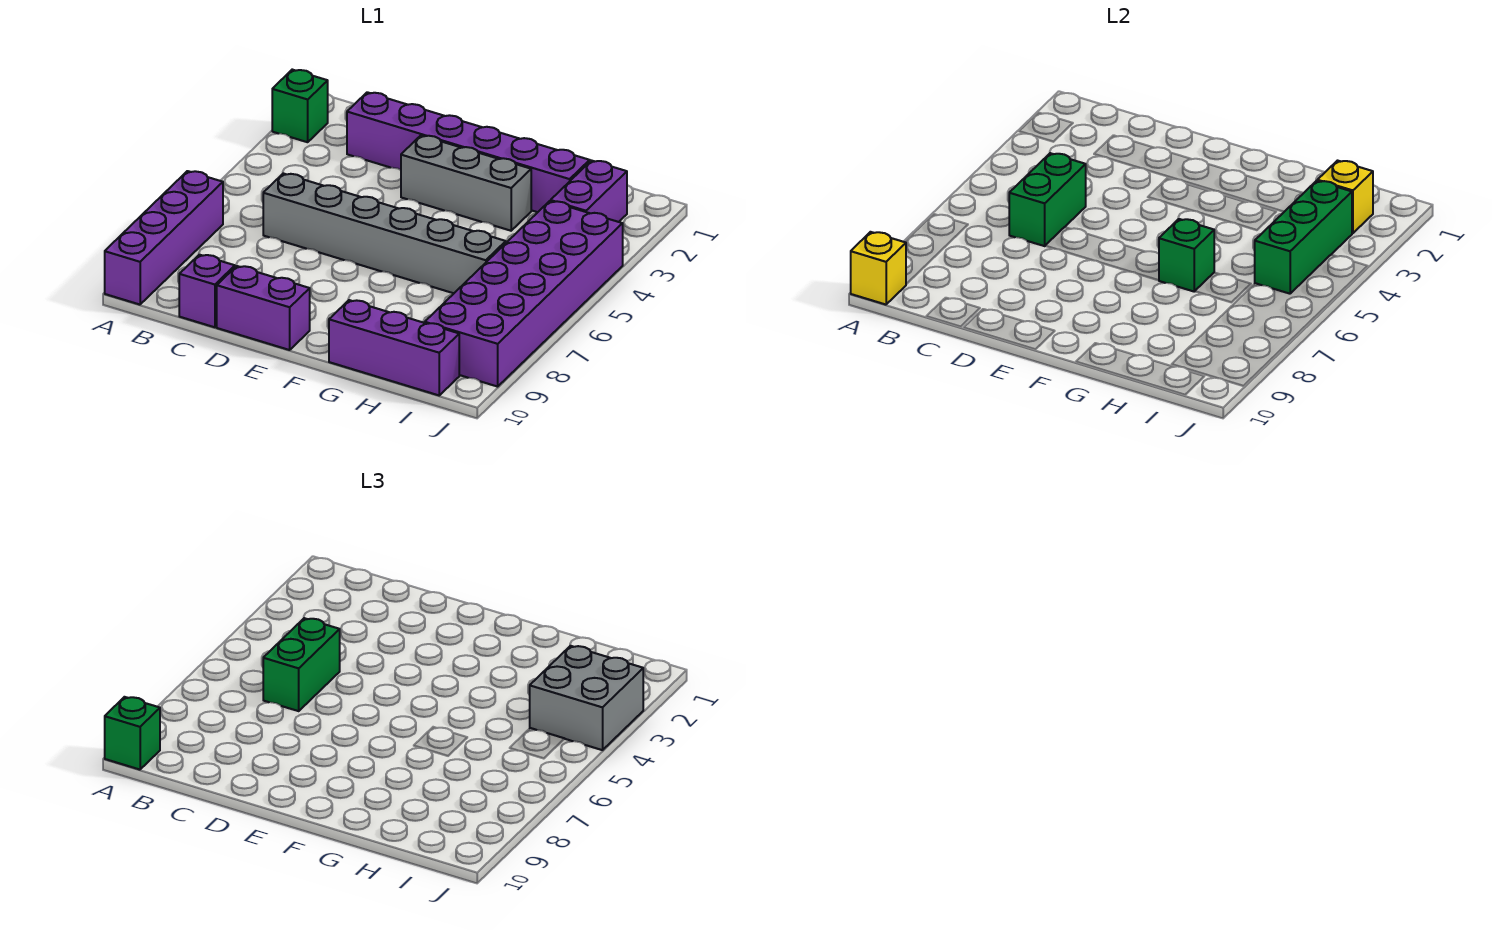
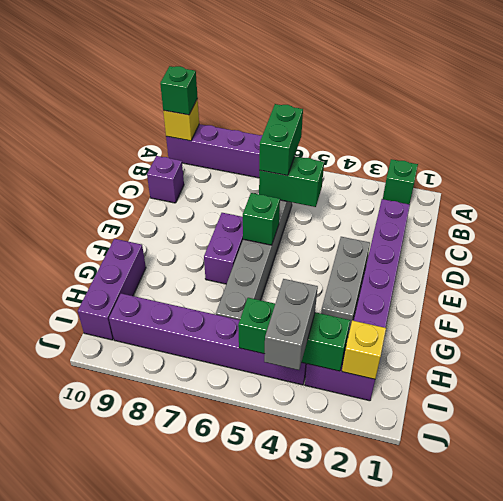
green 1x2 brick [263,618,340,711] -> green 1x2 brick turned to [259,104,303,176]
purple 1x2 brick [217,266,310,350] -> purple 1x2 brick moved to [204,213,243,284]
green 1x1 brick [1159,219,1214,291] -> green 1x1 brick moved to [243,193,280,245]
grey 2x2 brick [530,646,643,750] -> grey 1x2 brick [264,279,318,370]
purple 2x6 brick [425,201,623,387] -> purple 1x6 brick [109,293,307,385]

